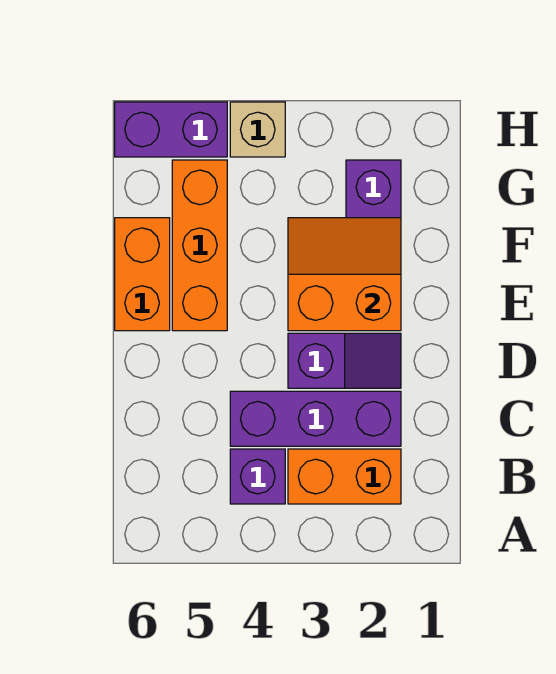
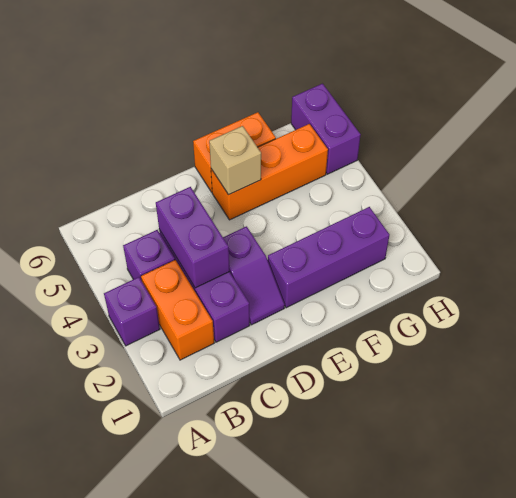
none -> purple 1x1 brick [104,277,160,346]
none -> purple 1x2 brick [156,187,230,288]
orange 2x2 slope [288,218,401,331] -> none
tan 1x1 brick [230,102,285,157] -> tan 1x1 brick moved to [209,126,261,195]

